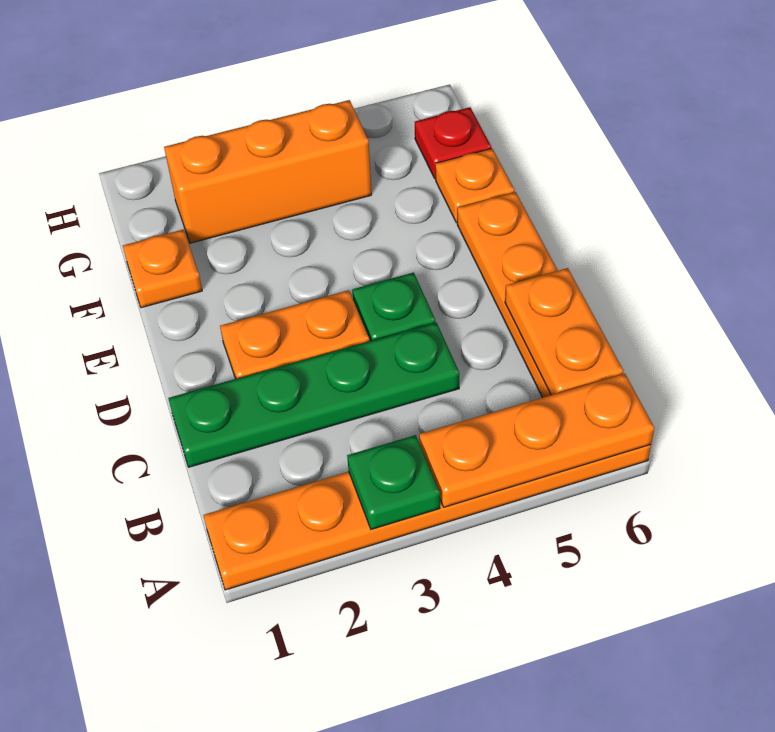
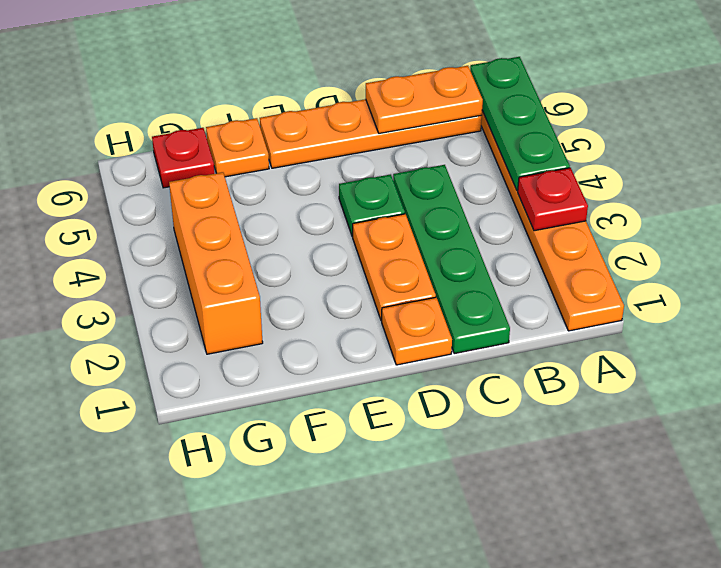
green 1x1 plate [347,435,440,529] -> red 1x1 plate [518,168,588,231]
orange 1x3 plate [419,374,655,507] -> green 1x3 plate [470,57,570,191]
orange 1x1 plate [123,229,202,308] -> orange 1x1 plate moved to [382,297,452,365]

